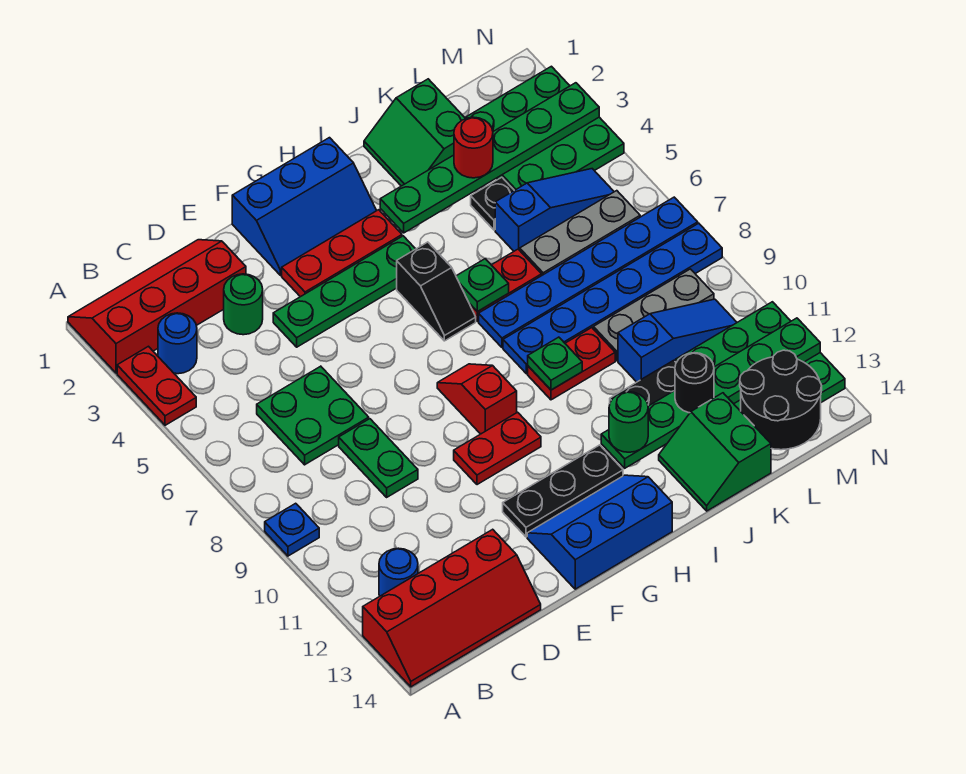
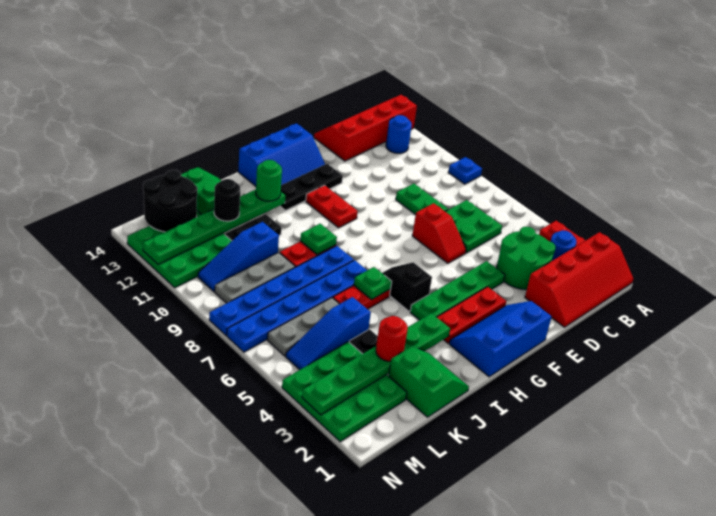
green 1x1 round brick [224,274,263,335] -> green 2x2 round brick [497,227,555,289]
red 1x2 plate [454,412,541,485] -> red 1x2 plate turned to [306,185,358,228]
red 1x2 slope [437,364,517,434] -> red 1x2 slope moved to [412,203,466,263]

